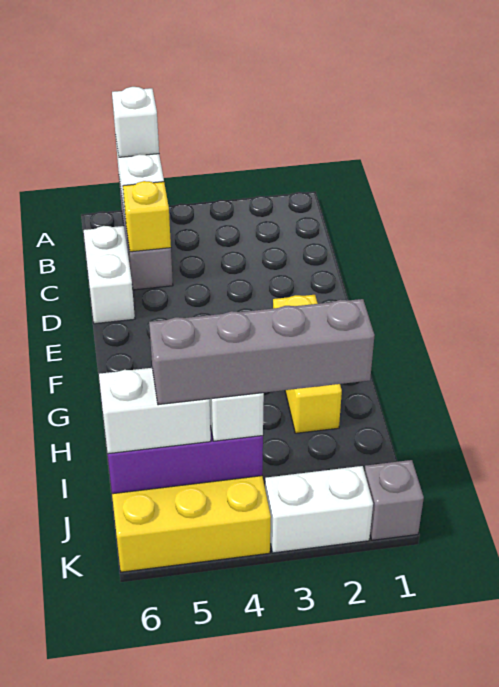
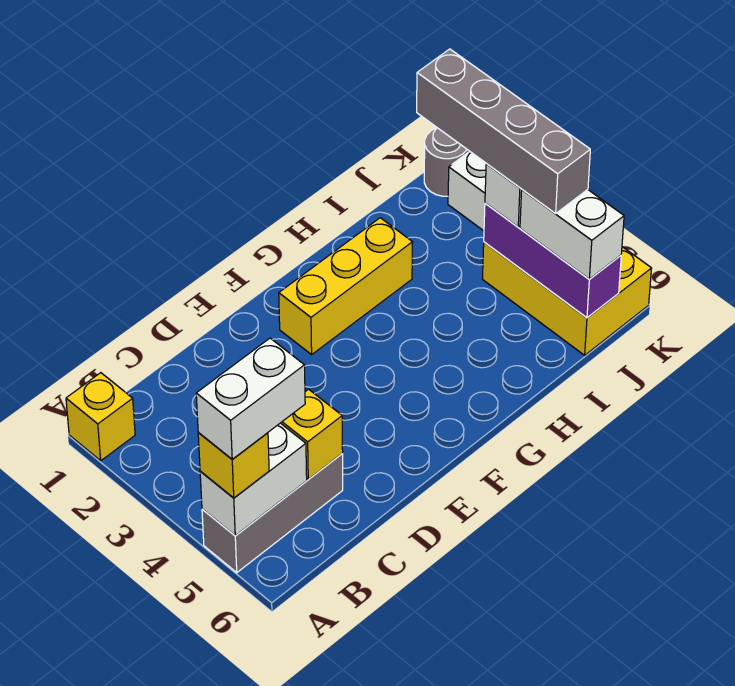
none -> yellow 1x1 brick [66,373,135,461]
white 1x1 brick [112,87,159,157] -> yellow 1x1 brick [198,433,269,498]
white 1x2 brick [84,226,135,324] -> white 1x2 brick moved to [196,338,305,459]
grey 1x1 brick [365,460,424,540] -> grey 1x1 round brick [424,128,469,196]

